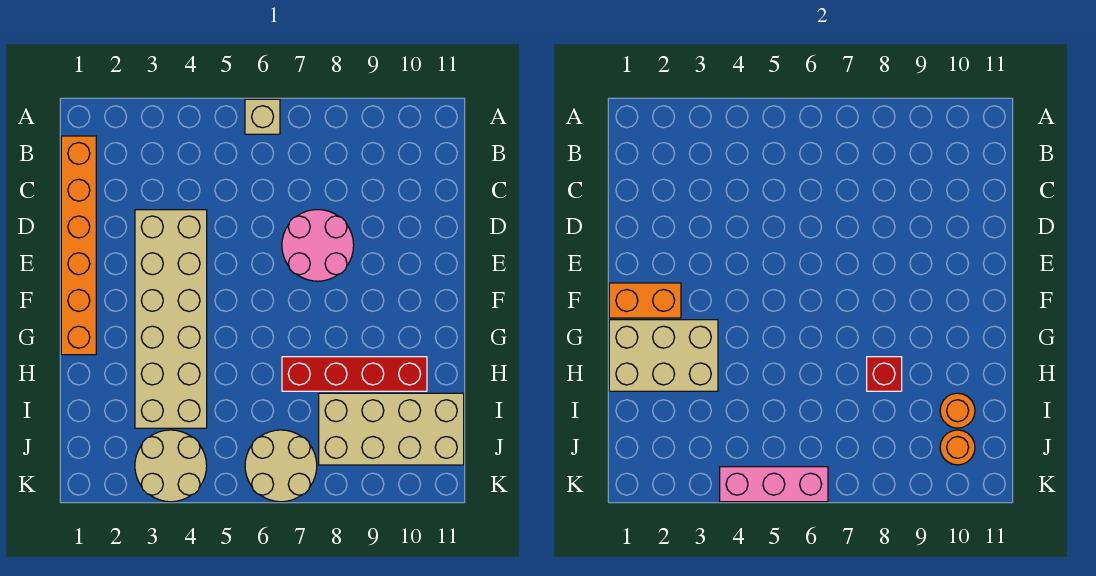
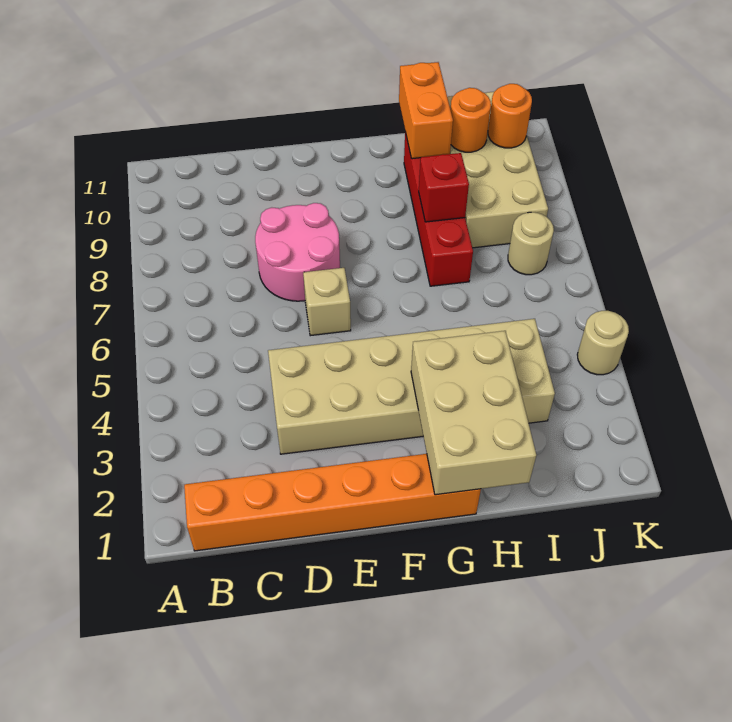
tan 1x1 brick [245,99,280,134] -> tan 1x1 brick moved to [303,268,351,336]
orange 1x2 brick [609,283,681,318] -> orange 1x2 brick moved to [399,62,453,159]
tan 2x2 round brick [135,430,207,502] -> tan 1x1 round brick [577,311,629,375]
tan 2x2 round brick [245,430,317,502] -> tan 1x1 round brick [508,212,554,275]
pink 1x3 brick [720,467,828,502] -> none

